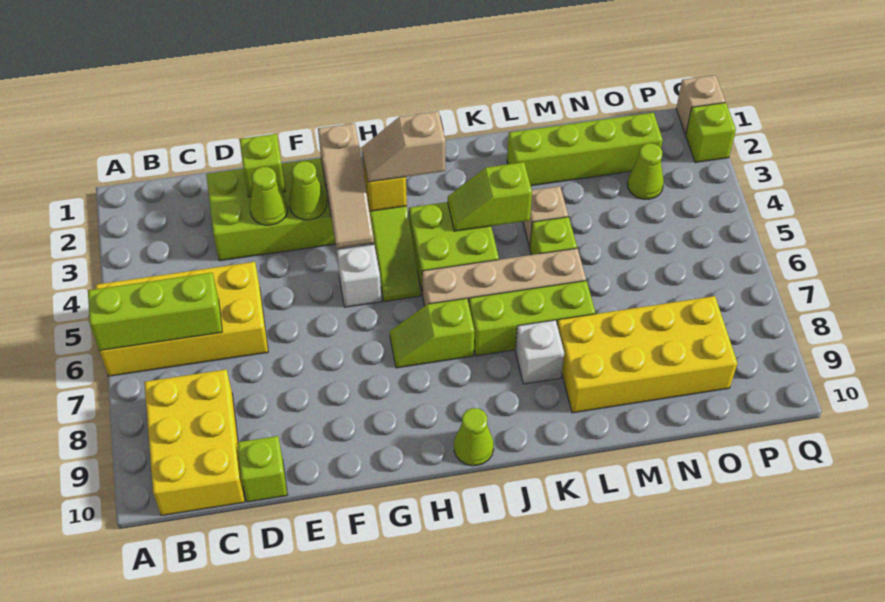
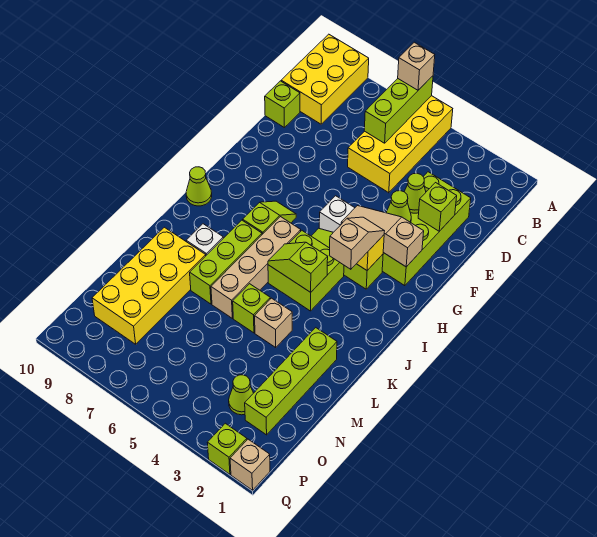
none -> tan 1x1 brick [398,42,435,90]
yellow 2x3 brick [144,369,245,516] -> yellow 2x3 brick turned to [281,34,369,124]
lime 1x2 slope [448,162,532,231] -> lime 1x2 slope turned to [268,242,328,292]

